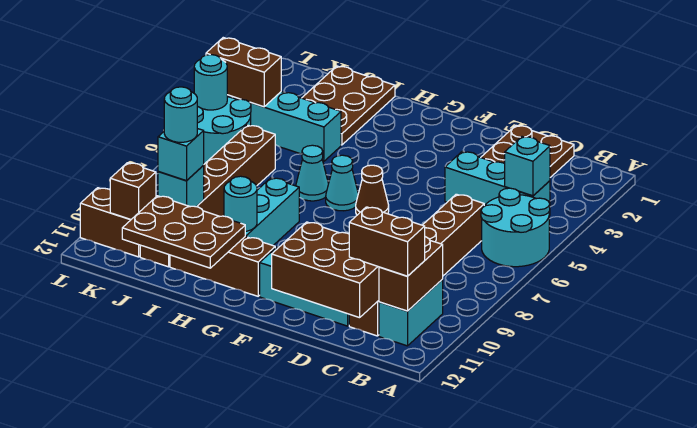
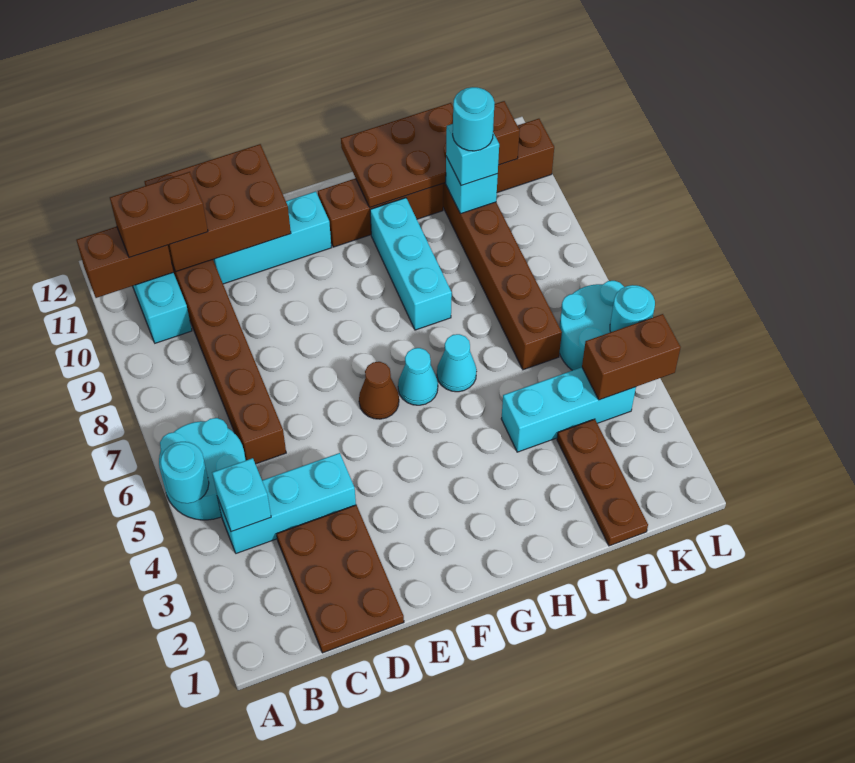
brown 1x2 brick [379,237,443,311] -> brown 1x2 brick turned to [76,227,173,298]
cyan 1x1 round brick [224,176,257,231] -> cyan 1x1 round brick moved to [160,442,209,503]
brown 2x3 plate [302,66,395,145] -> brown 1x3 plate [557,419,648,546]

